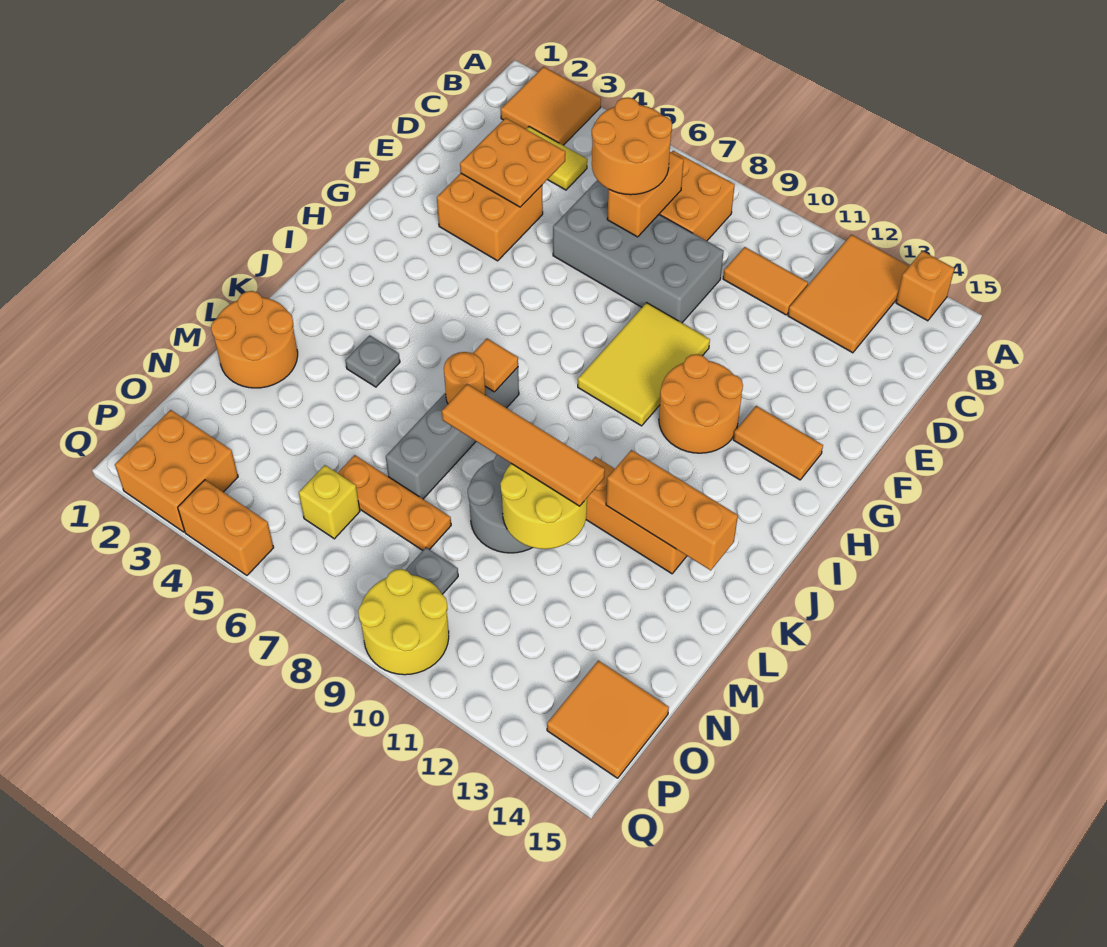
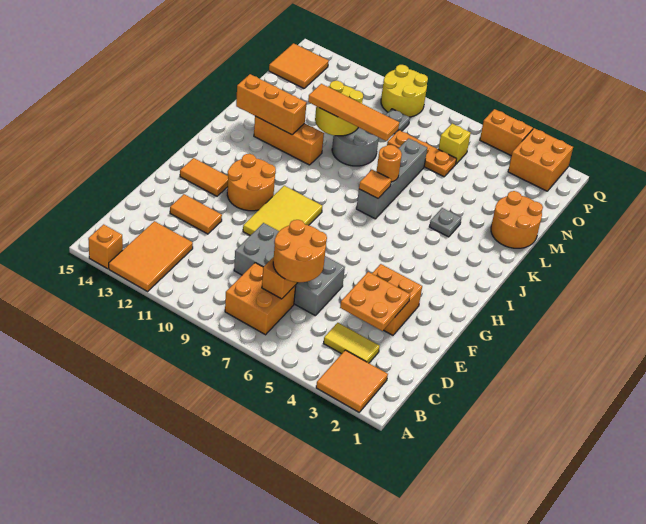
orange 1x2 tile [723,247,808,315] -> orange 1x2 tile moved to [170,194,222,234]

